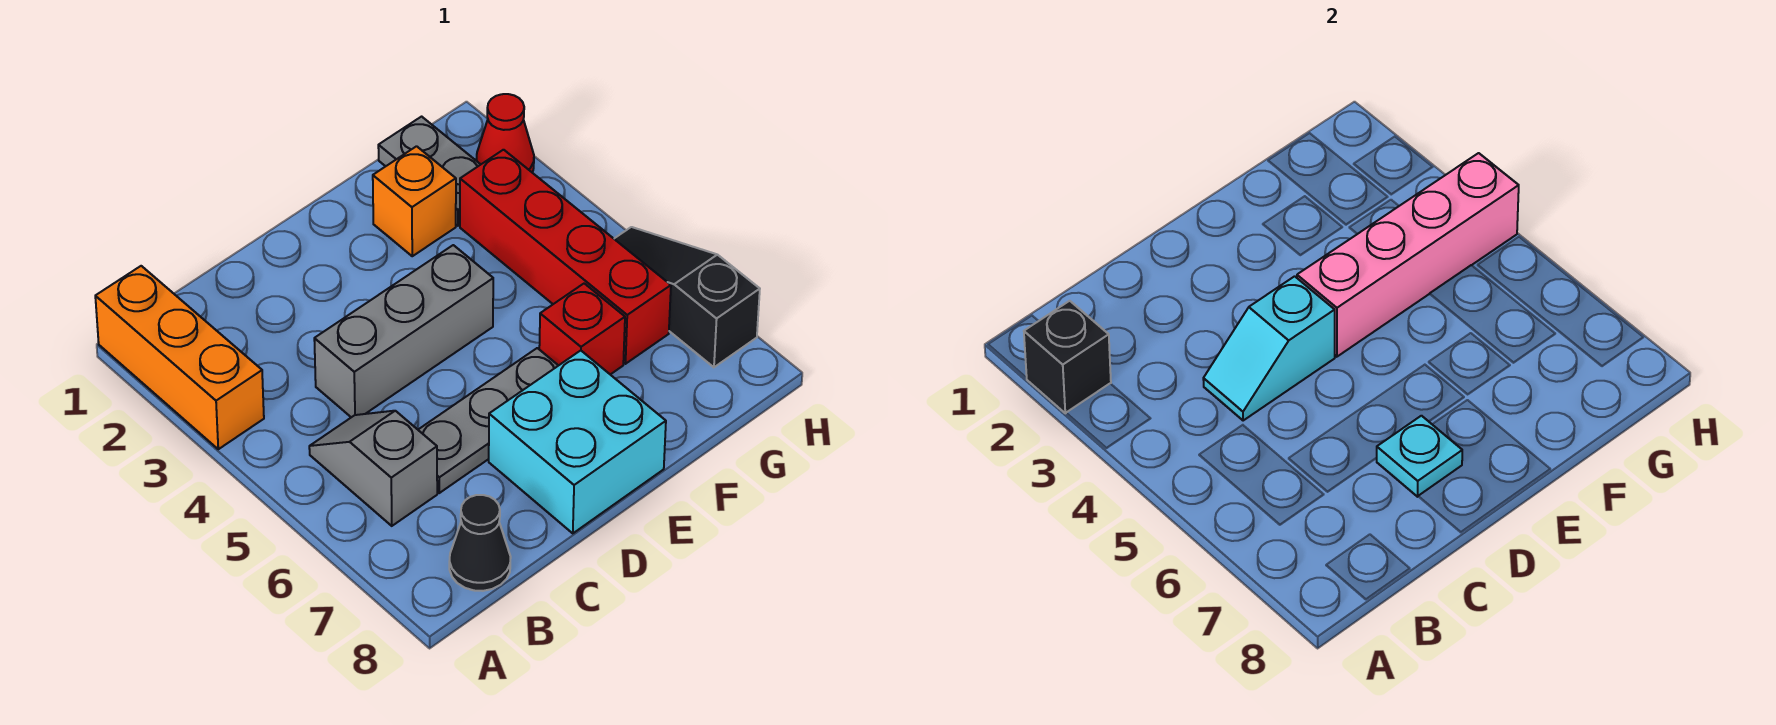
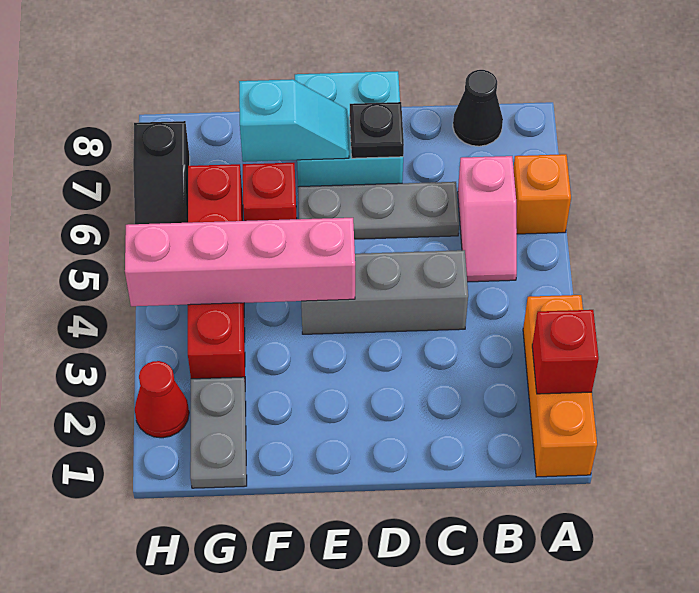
black 1x1 brick [1024,301,1111,413] -> red 1x1 brick [532,310,599,394]
grey 1x2 slope [309,411,437,526] -> pink 1x2 slope [458,156,517,282]
cyan 1x2 slope [1203,276,1335,420] -> cyan 1x2 slope moved to [239,79,349,162]
cyan 1x1 plate [1377,416,1462,497] -> black 1x1 plate [350,102,404,158]
orange 1x1 brick [373,146,456,256] -> orange 1x1 brick moved to [513,154,571,234]

